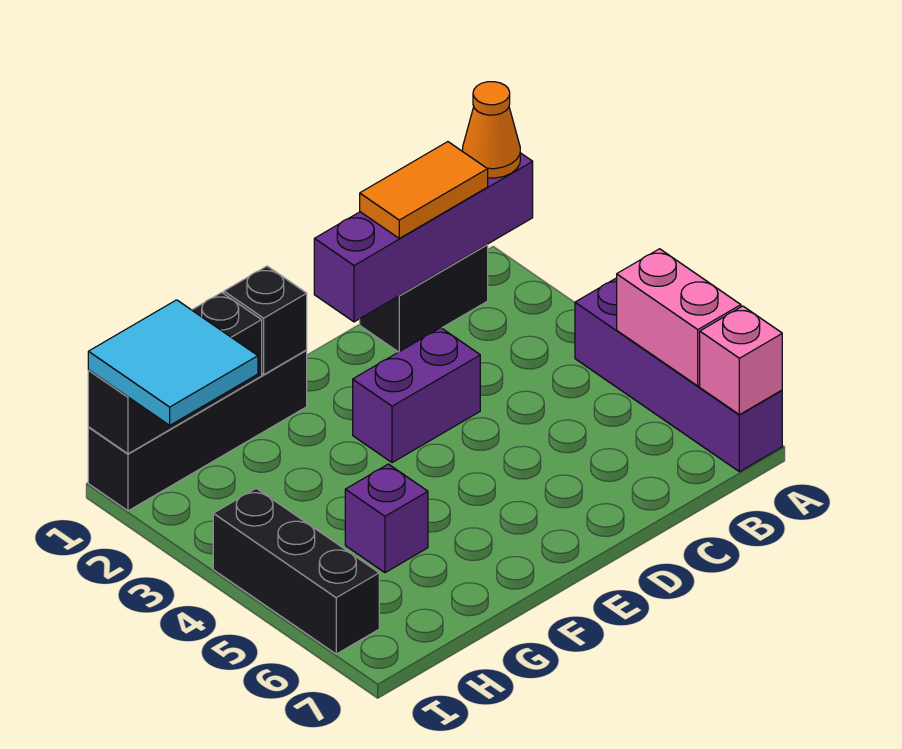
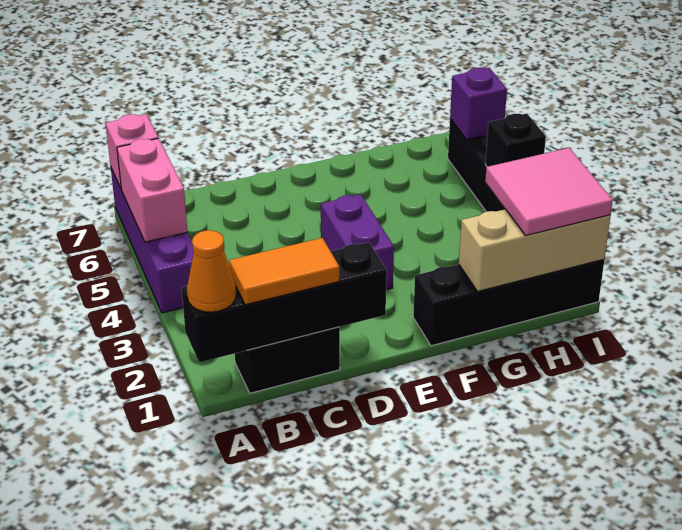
purple 1x4 brick [314,153,533,322] -> black 1x4 brick [182,242,387,363]
purple 1x2 brick [353,328,480,463] -> purple 1x2 brick turned to [321,194,394,290]
black 1x1 brick [224,266,307,375] -> black 1x1 brick moved to [485,113,546,167]
black 1x3 brick [88,293,262,454] -> tan 1x3 brick [459,209,611,292]
purple 1x1 brick [345,464,428,573] -> purple 1x1 brick moved to [450,68,507,140]
cyan 2x2 tile [88,300,258,425] -> pink 2x2 tile [485,148,613,235]

